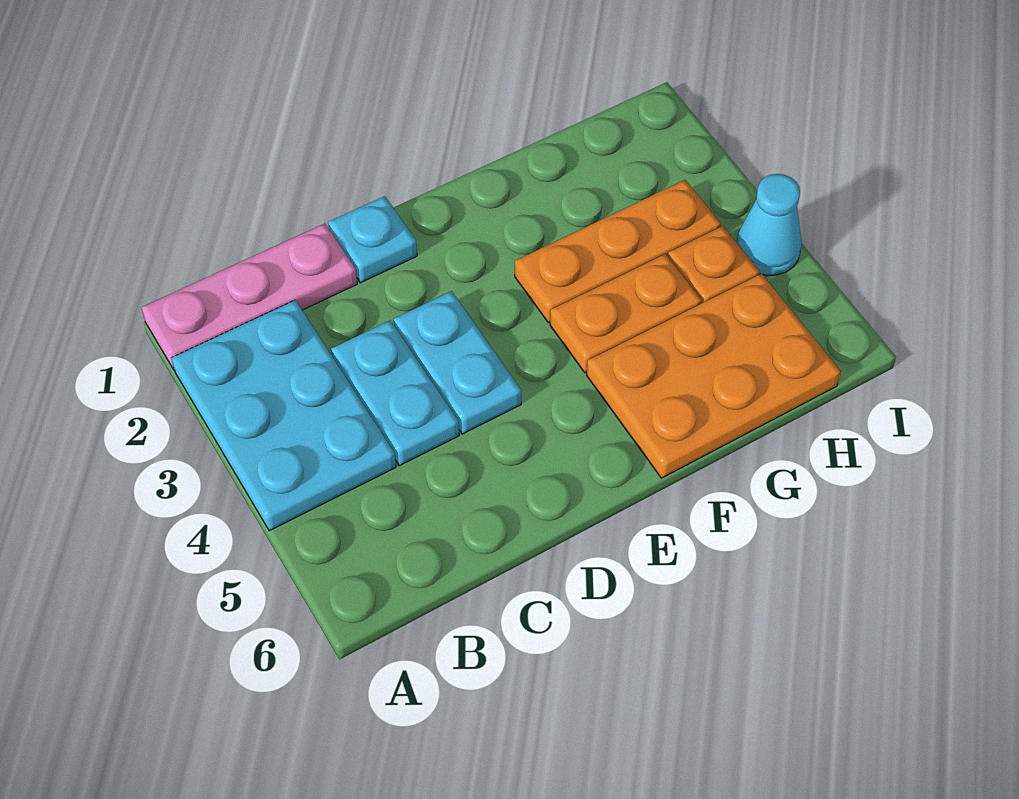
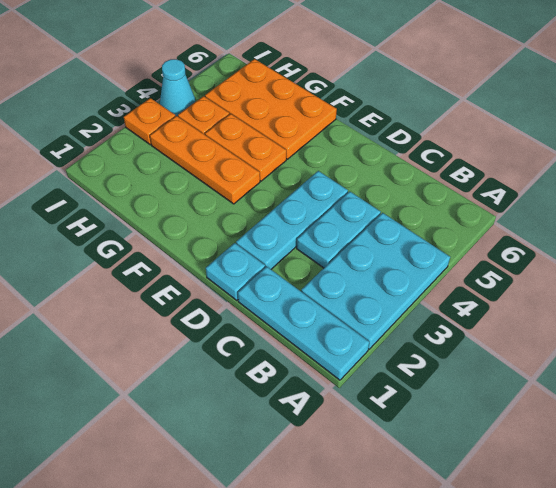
pink 1x3 plate [141,224,357,369] -> cyan 1x3 plate [238,266,369,380]
cyan 1x2 plate [393,291,521,434] -> cyan 1x3 plate [236,171,348,269]
none -> orange 1x1 plate [124,98,175,145]

